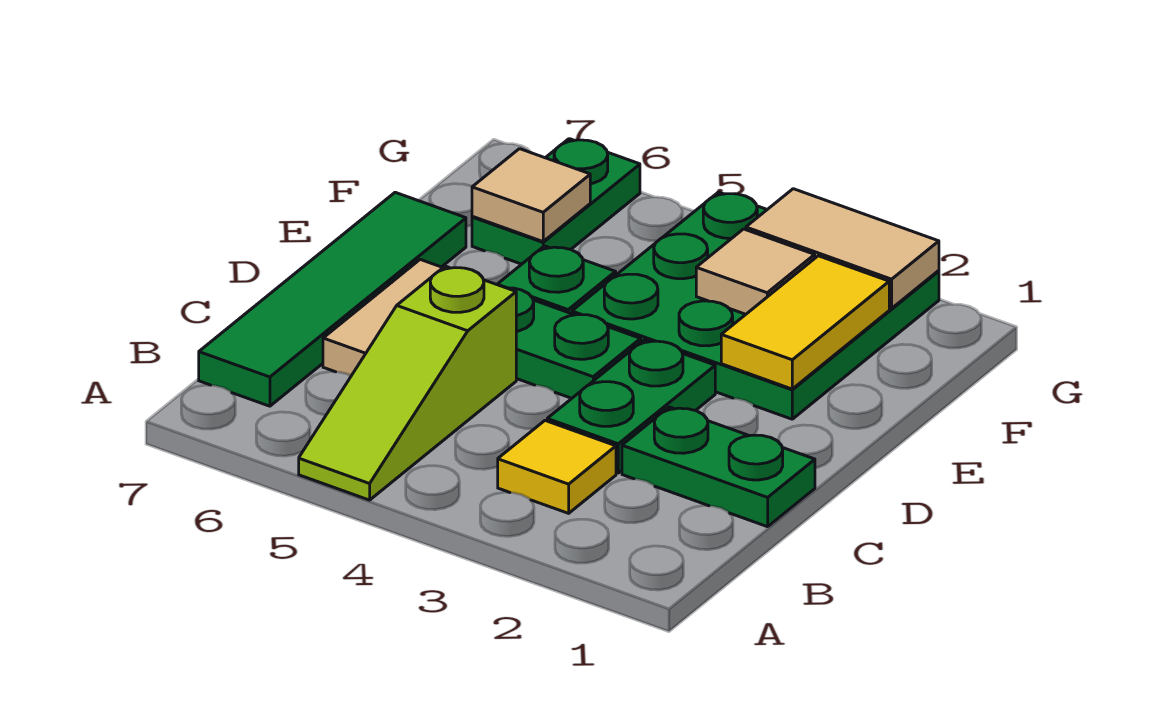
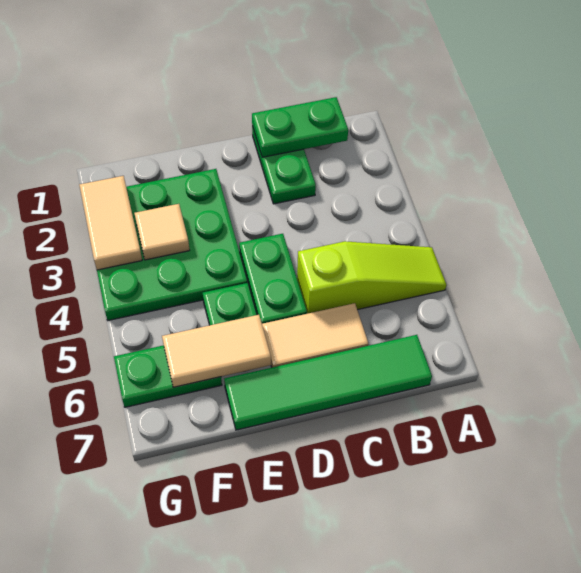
yellow 1x1 tile [498,421,616,513] -> none
green 1x2 plate [547,340,715,473] -> green 1x2 plate moved to [252,97,348,157]
yellow 1x2 tile [721,256,889,389] -> none
tan 1x1 tile [472,149,590,242] -> tan 1x2 tile [162,315,271,387]

